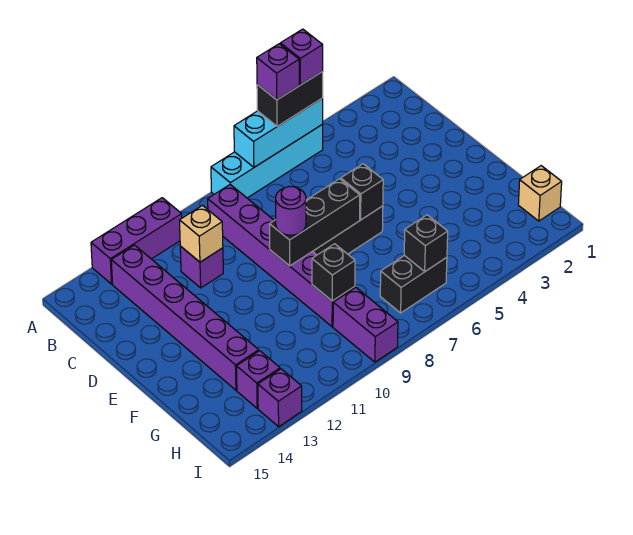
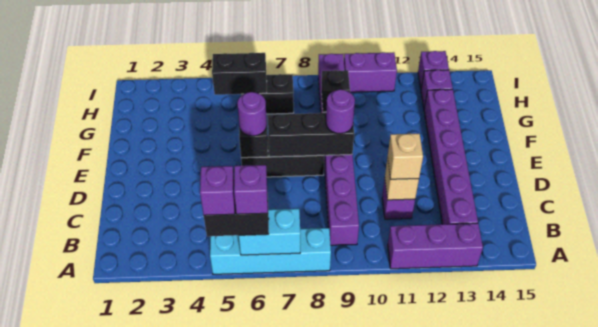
cyan 1x3 brick [234,98,323,167] -> cyan 1x2 brick [239,209,300,255]
none -> purple 1x1 round brick [237,92,267,136]
tan 1x1 brick [518,166,562,221] -> tan 1x1 brick moved to [388,134,423,179]
black 1x1 brick [404,215,448,271] -> black 1x2 brick [212,53,267,95]
none -> purple 1x2 brick [344,52,397,92]

